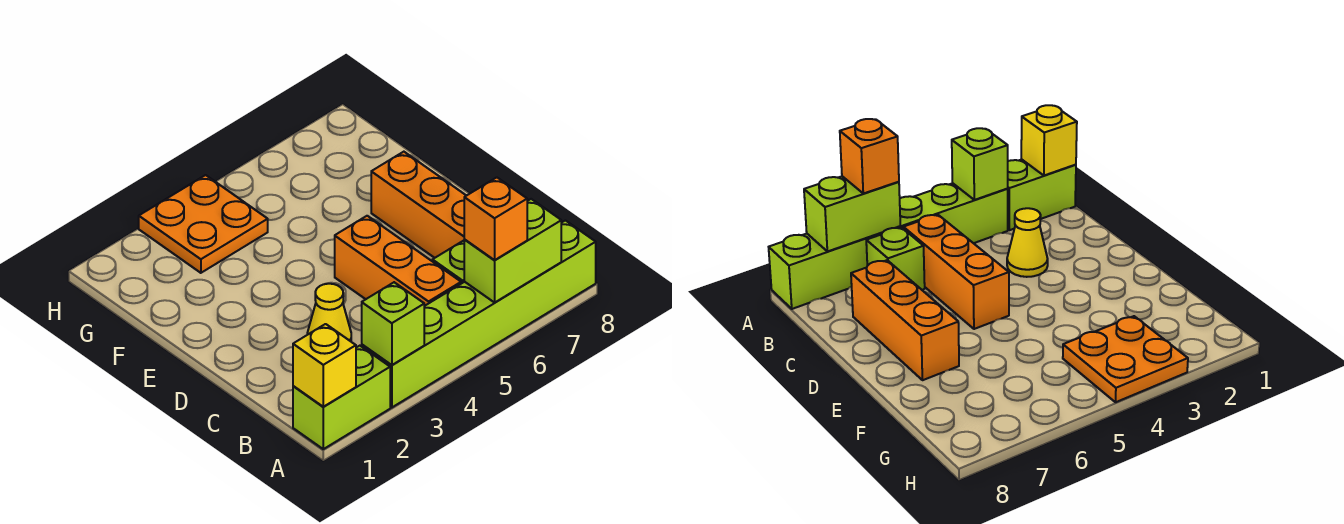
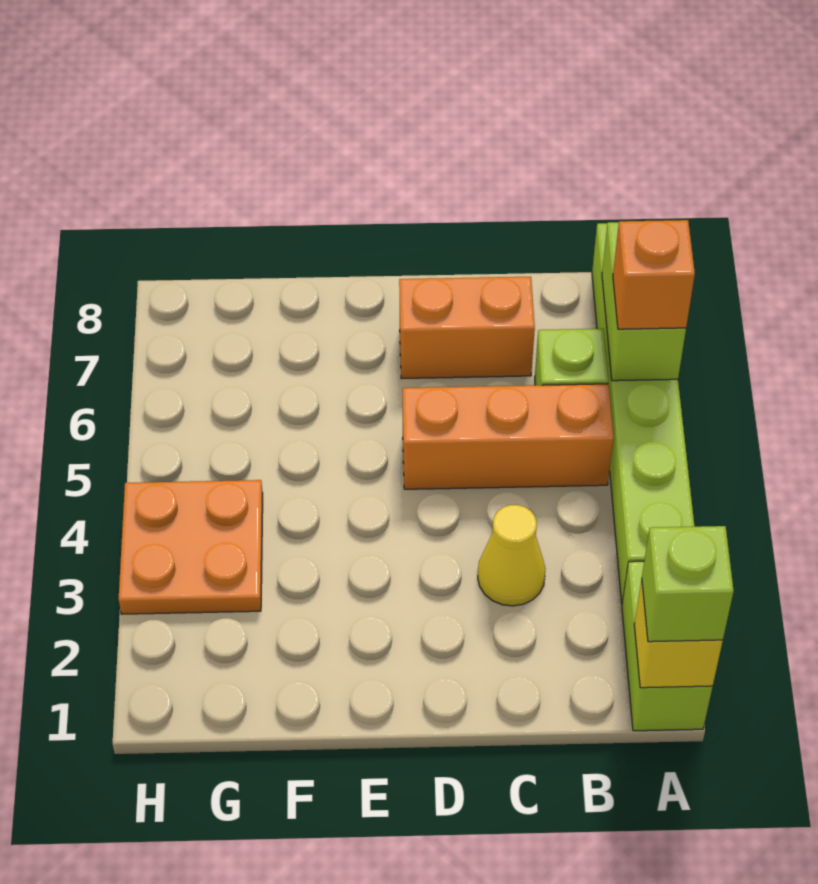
lime 1x1 brick [362,282,424,365] -> lime 1x1 brick moved to [642,526,734,642]
orange 1x3 brick [371,152,466,258] -> orange 1x2 brick [399,277,535,379]

